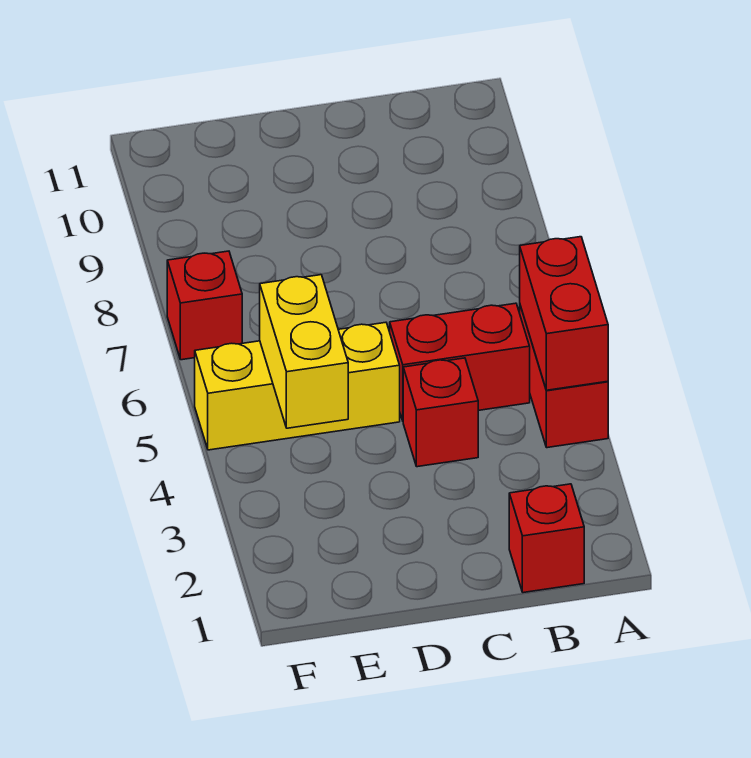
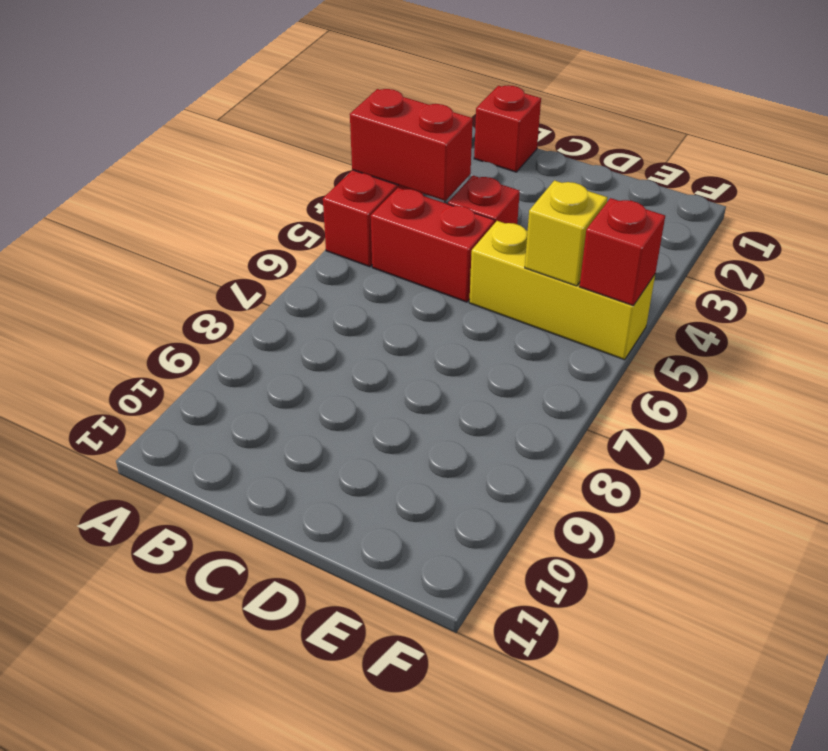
red 1x2 brick [520,237,608,390] -> red 1x2 brick turned to [350,89,473,201]
yellow 1x2 brick [260,275,348,428] -> yellow 1x1 brick [525,180,607,286]
red 1x1 brick [167,251,242,360] -> red 1x1 brick moved to [580,198,665,306]

